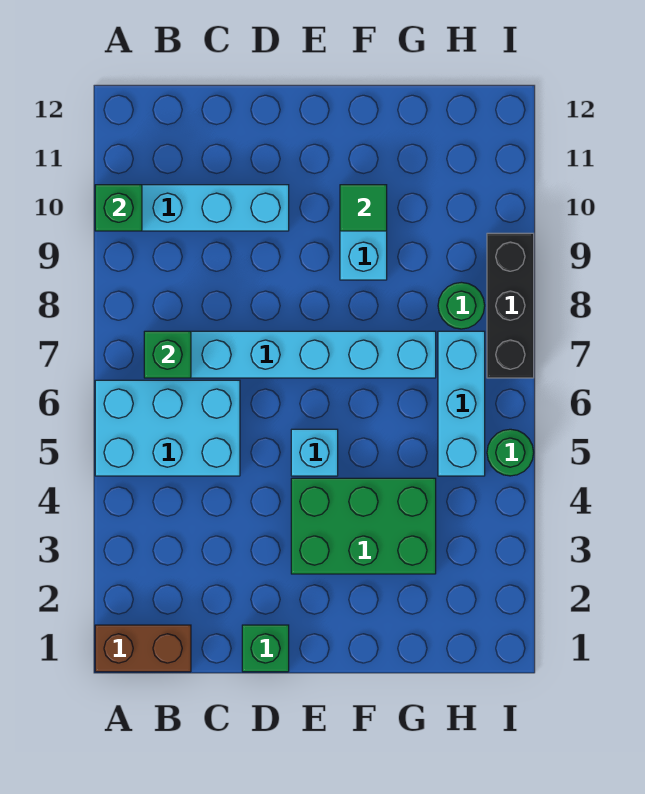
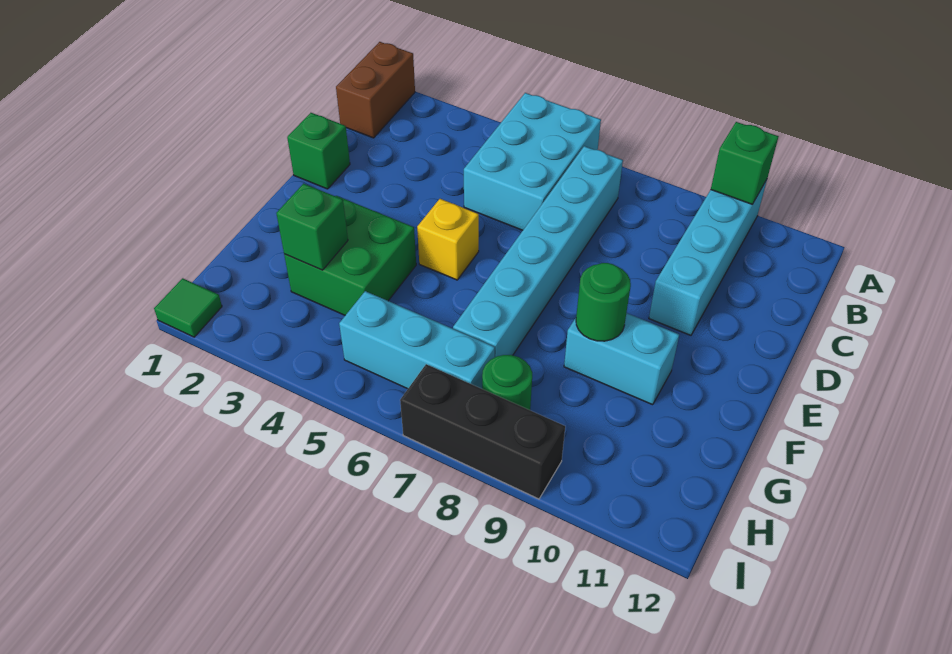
green 1x1 brick [144,331,191,378] -> green 1x1 brick moved to [276,184,348,270]
green 2x3 brick [291,478,436,574] -> green 2x2 brick [284,196,416,315]
cyan 1x1 brick [291,429,338,476] -> yellow 1x1 brick [417,199,479,280]
green 1x1 tile [340,185,387,231] -> green 1x1 tile moved to [154,278,222,337]
green 1x1 round brick [487,429,534,476] -> green 1x1 round brick moved to [576,263,631,341]

